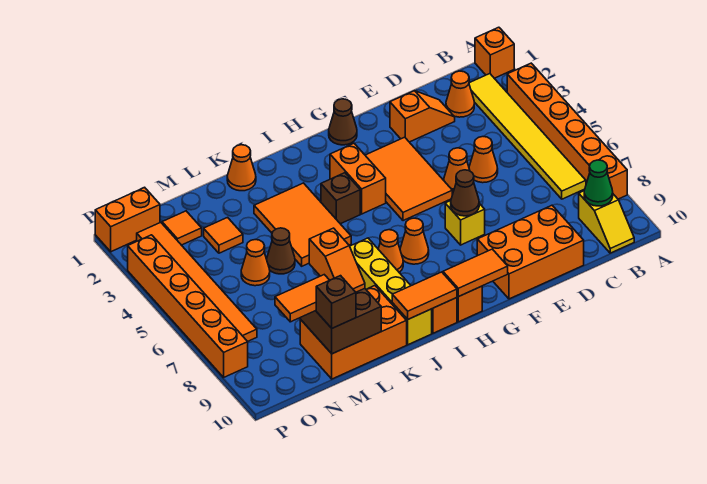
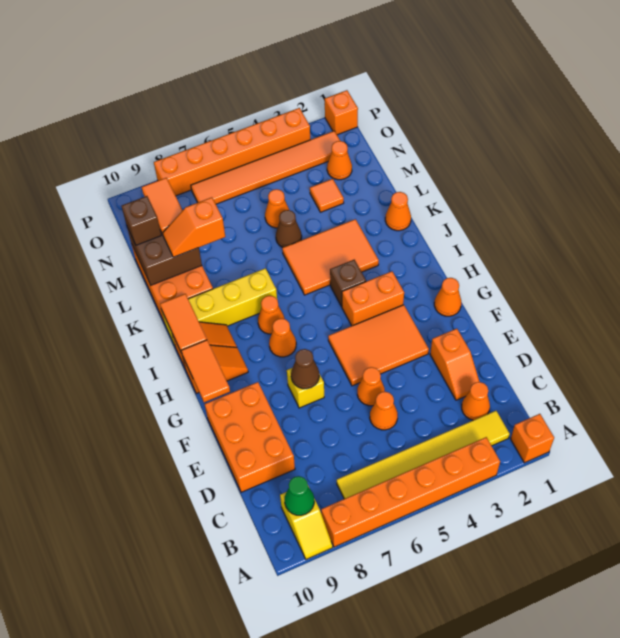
yellow 1x2 slope [579,191,634,253] -> yellow 1x2 slope turned to [280,486,333,559]
brown 1x1 cone [329,99,357,145] -> orange 1x1 cone [434,278,461,316]
orange 1x1 tile [162,211,202,245] -> orange 1x1 cone [327,141,352,180]
orange 1x2 brick [95,187,160,252] -> orange 1x1 brick [325,90,358,135]

